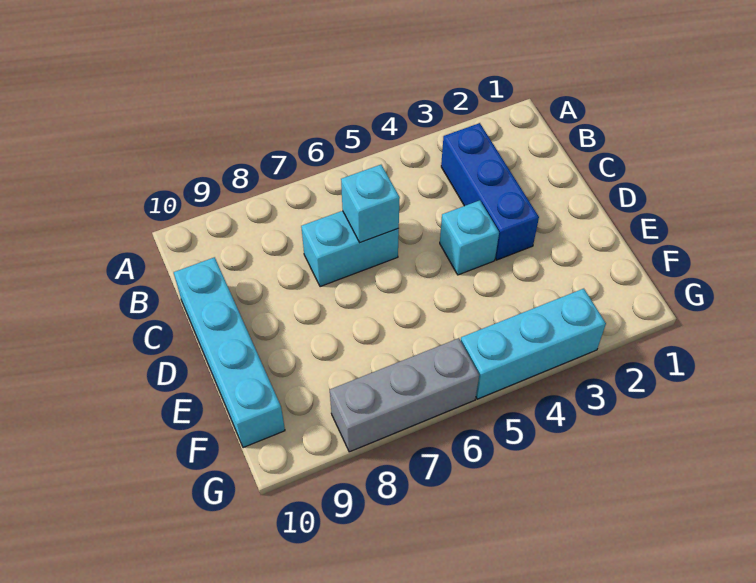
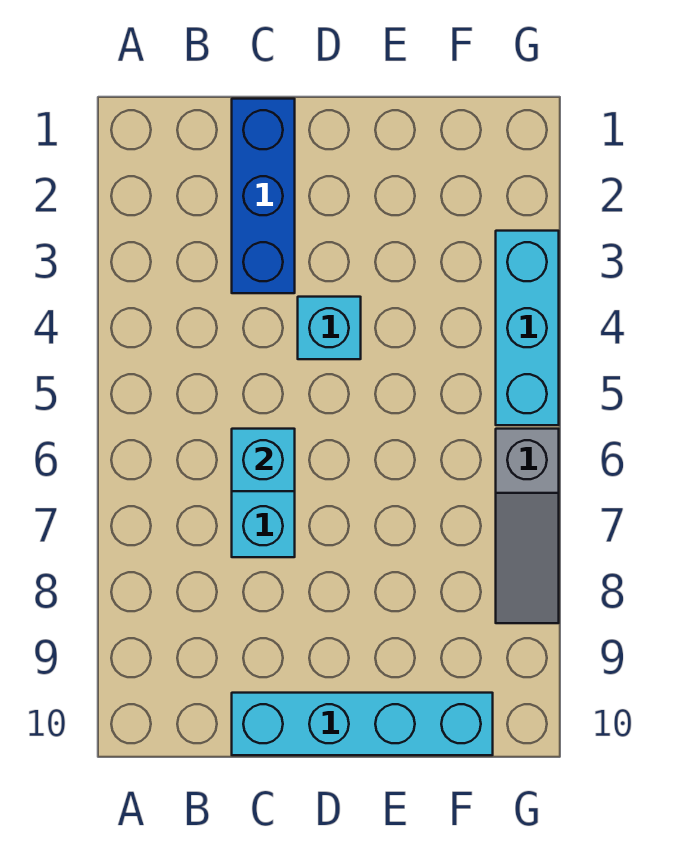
blue 1x3 brick [441,123,539,260] -> blue 1x3 brick turned to [232,99,295,293]
grey 1x3 brick [330,338,479,452] -> grey 1x3 slope [496,429,559,623]

